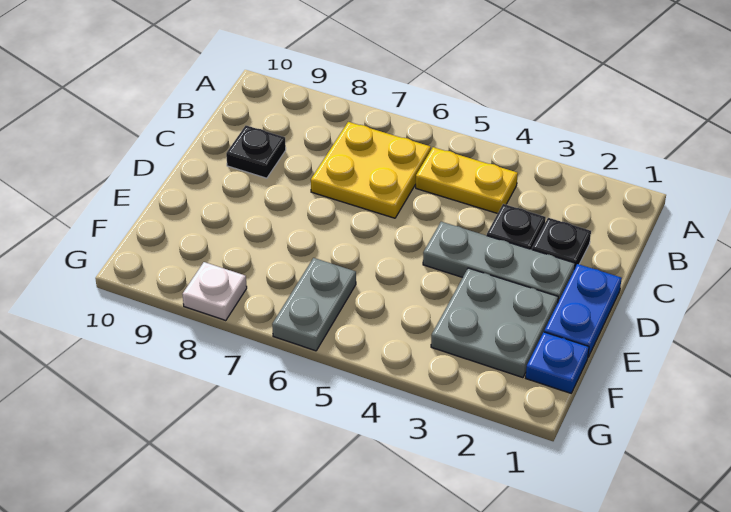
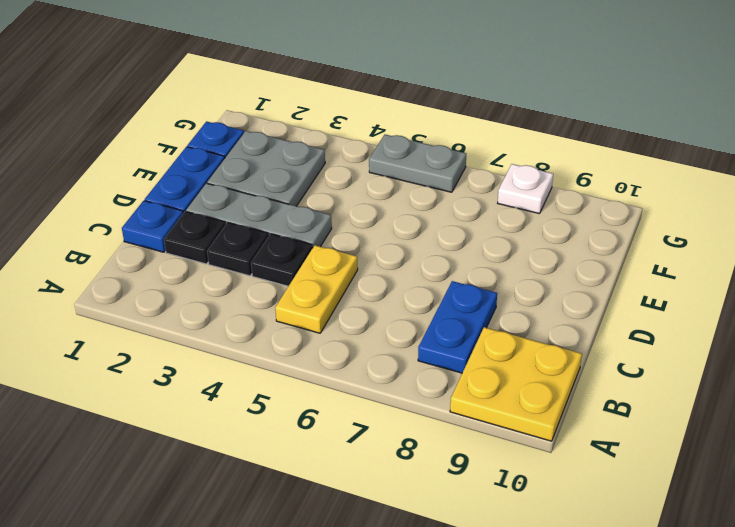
yellow 1x2 plate [416,147,518,214] -> yellow 1x2 plate turned to [275,245,358,333]
yellow 2x2 plate [311,122,431,218] -> yellow 2x2 plate moved to [450,327,582,441]
none -> blue 1x2 plate [418,281,497,373]
none -> blue 1x1 plate [122,201,183,252]
black 1x1 plate [226,126,286,178] -> black 1x1 plate moved to [251,234,313,286]
grey 1x2 plate [272,258,356,351] -> grey 1x2 plate turned to [369,135,466,192]

